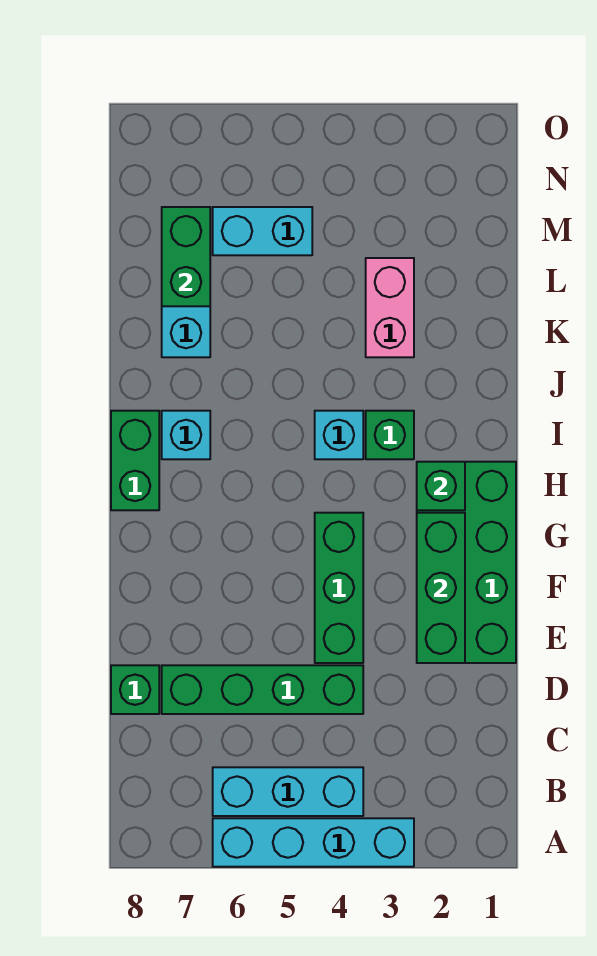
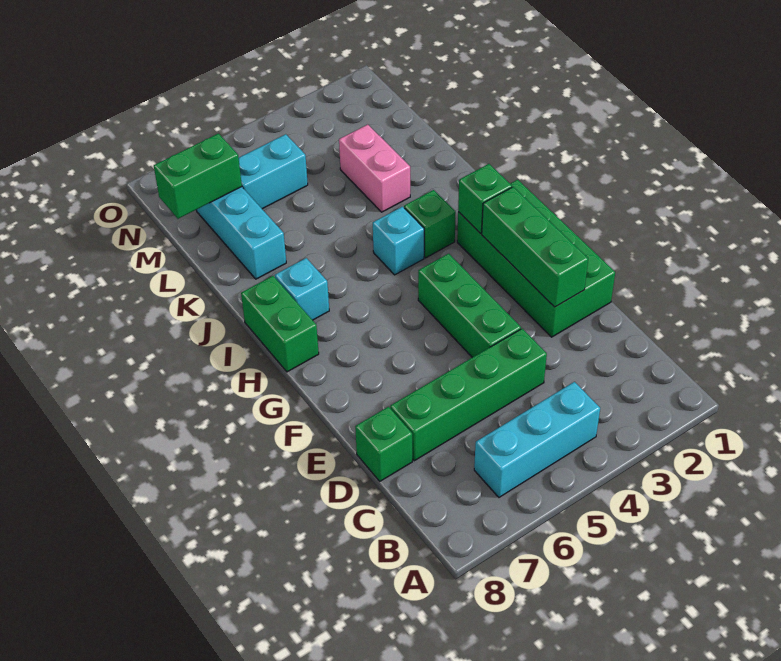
cyan 1x4 brick [213,818,414,867] -> none
green 1x2 brick [162,207,210,306] -> green 1x2 brick turned to [154,134,242,219]

